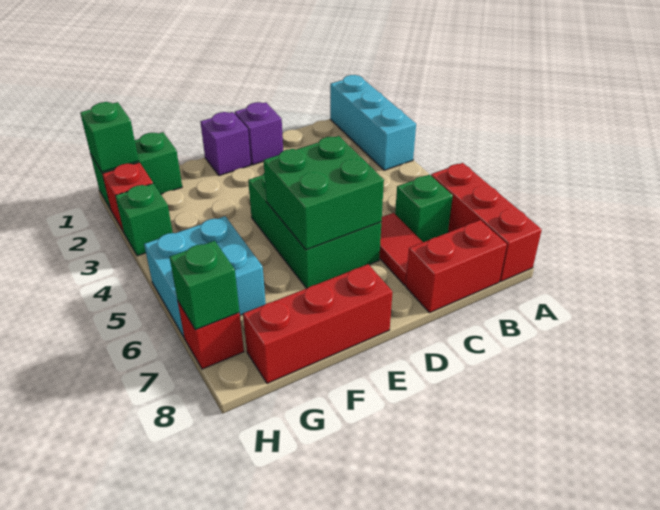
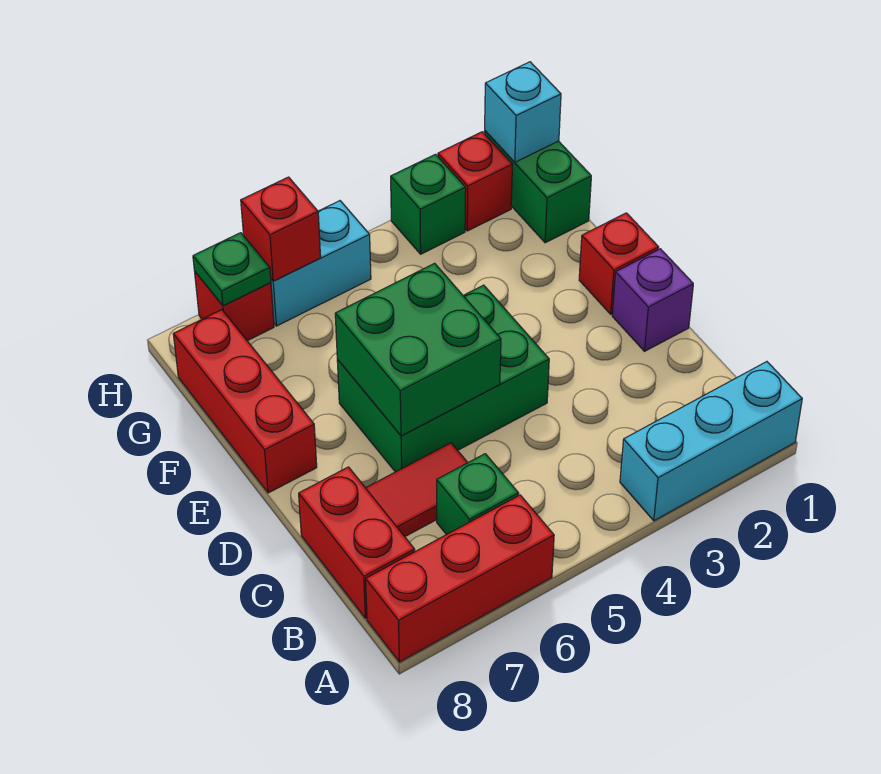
purple 1x1 brick [200,112,251,176] -> red 1x1 brick [579,213,659,314]
cyan 2x2 brick [144,216,266,337] -> cyan 1x2 brick [271,201,371,326]
green 1x1 brick [80,102,139,172] -> cyan 1x1 brick [485,62,561,162]
none -> red 1x1 brick [241,177,321,281]
green 1x1 brick [170,241,239,330] -> green 1x1 plate [193,233,271,306]

